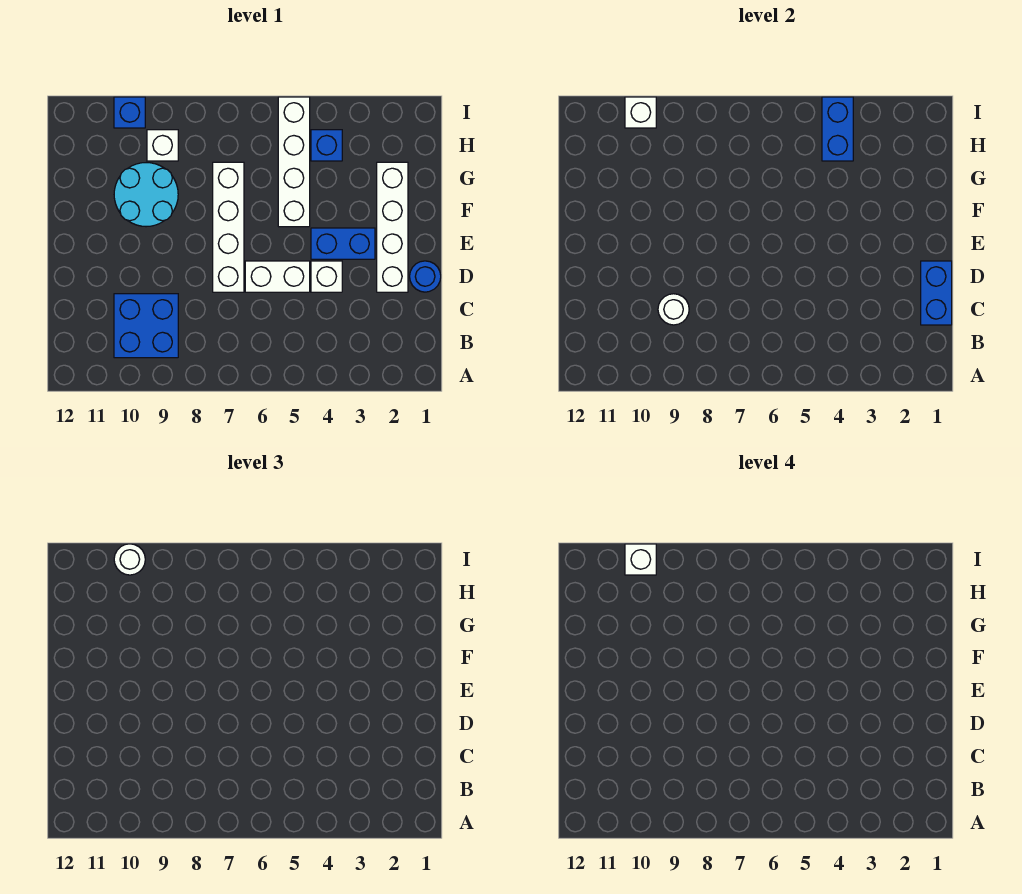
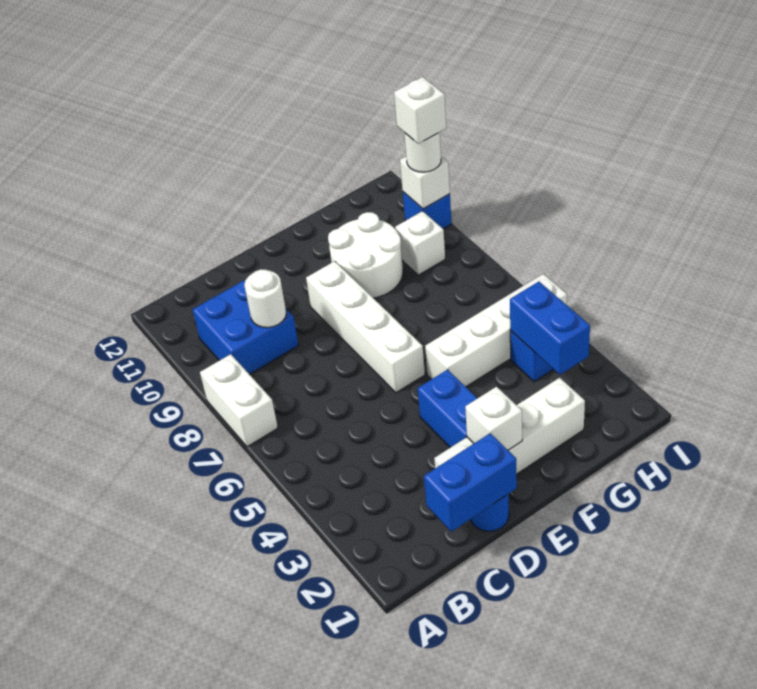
white 1x1 brick [311,261,342,292] -> white 1x1 brick moved to [465,387,522,450]
white 1x2 brick [245,261,310,292] -> white 1x2 brick moved to [200,354,278,447]
white 1x4 brick [213,162,244,292] -> white 1x4 brick turned to [306,261,425,393]
cyan 2x2 round brick [114,163,178,227] -> white 2x2 round brick [328,212,403,298]
blue 1x2 brick [822,97,853,161] -> blue 1x2 brick turned to [510,282,590,375]

